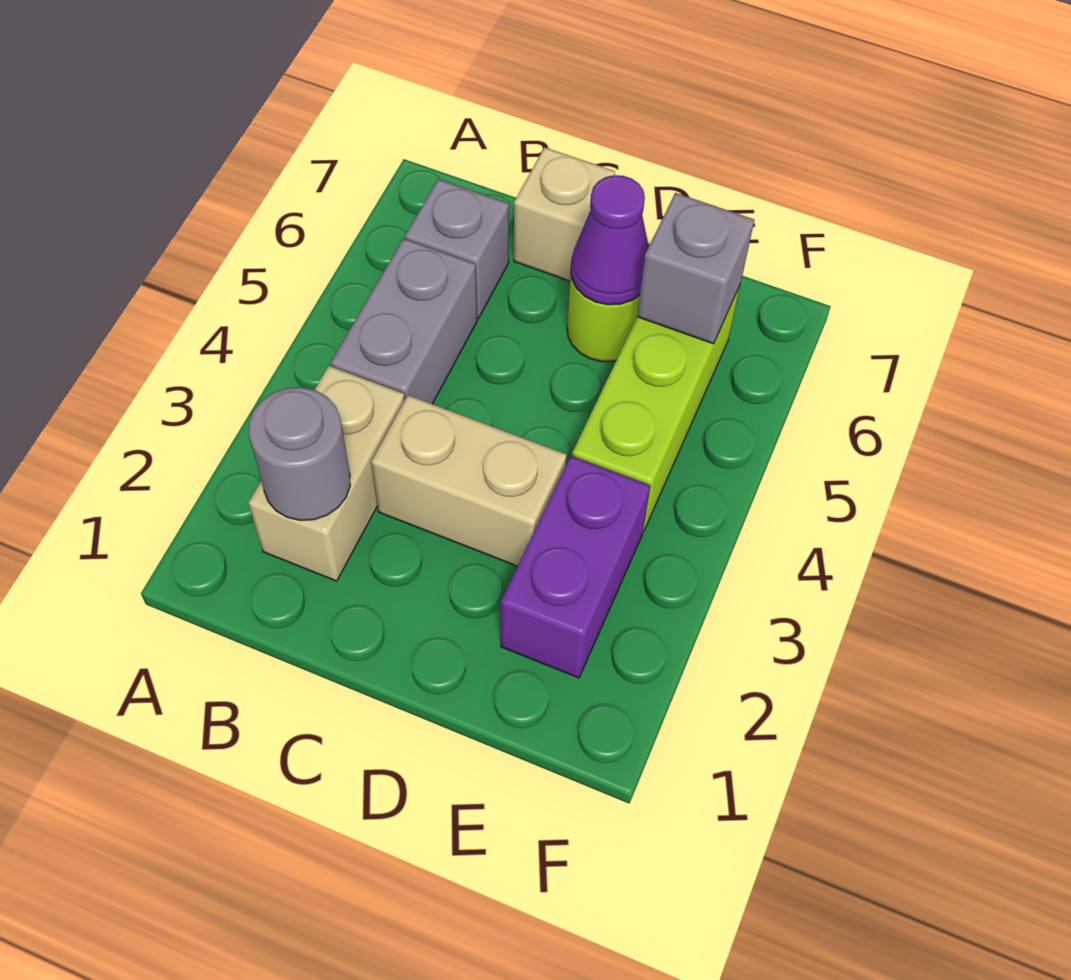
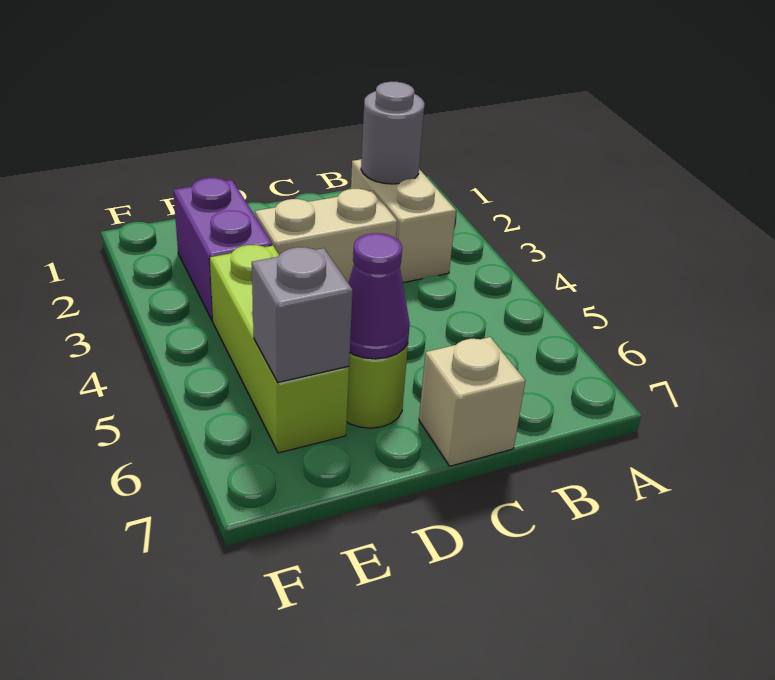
grey 1x2 brick [331,238,477,404] -> none
grey 1x1 brick [405,179,509,318] -> none

